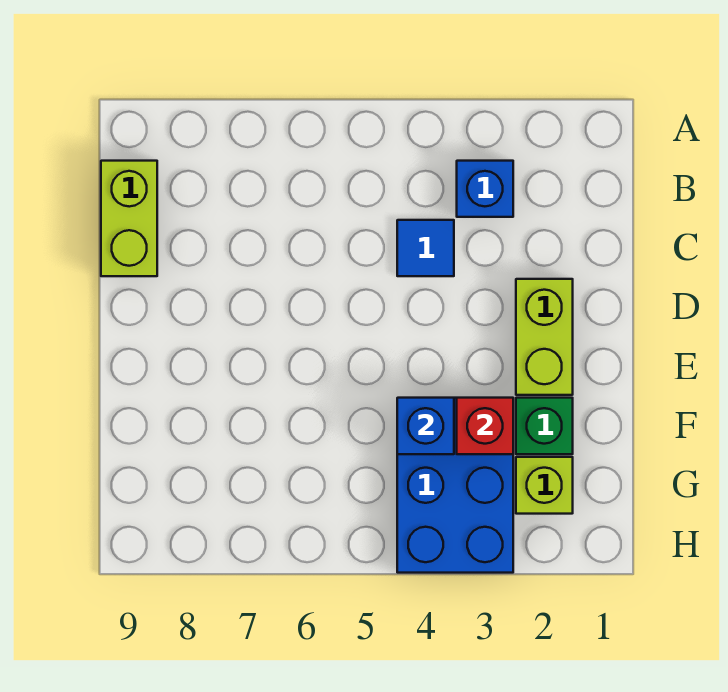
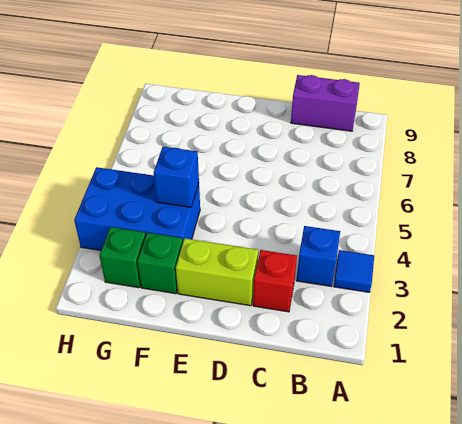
lime 1x2 brick [101,161,157,276] -> purple 1x2 brick [291,75,360,131]
blue 1x1 tile [397,220,454,276] -> blue 1x1 tile moved to [334,250,374,292]
red 1x1 brick [457,398,513,454] -> red 1x1 brick moved to [253,250,297,312]
lime 1x1 brick [516,457,573,514] -> green 1x1 brick [99,227,146,288]

